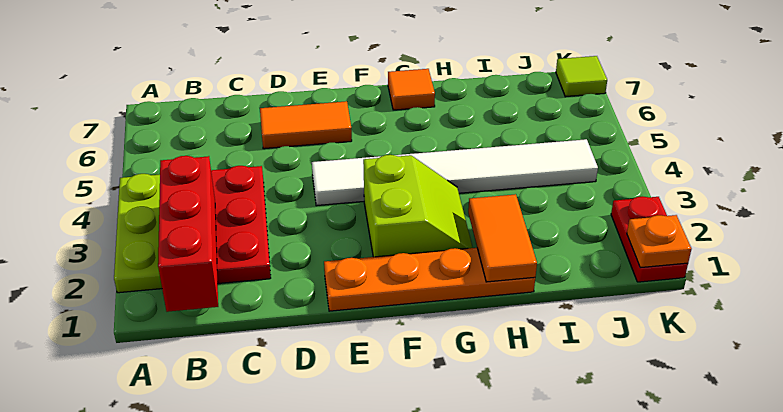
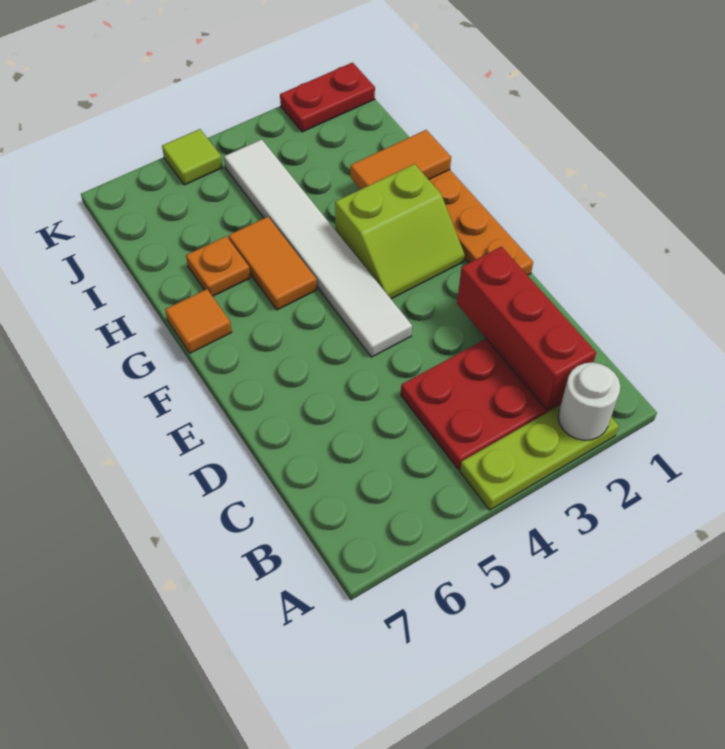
none -> white 1x1 round brick [558,363,620,440]
red 1x3 brick [158,156,218,312] -> red 1x3 brick turned to [457,247,596,410]
orange 1x2 tile [260,101,352,149] -> orange 1x2 tile moved to [229,217,317,310]
lime 2x2 slope [363,155,473,257] -> lime 2x2 slope turned to [335,164,465,299]
orange 1x1 plate [627,215,691,268] -> orange 1x1 plate moved to [186,236,250,296]
lime 1x1 tile [556,56,607,97] -> lime 1x1 tile moved to [162,129,222,185]

